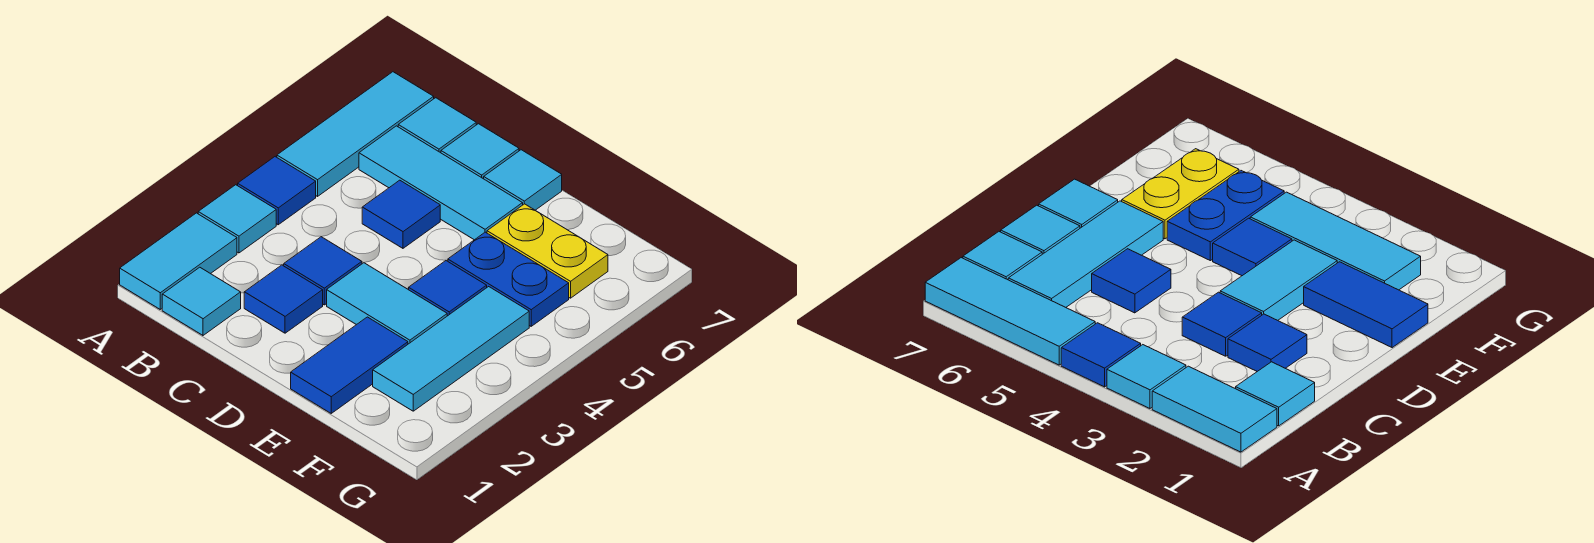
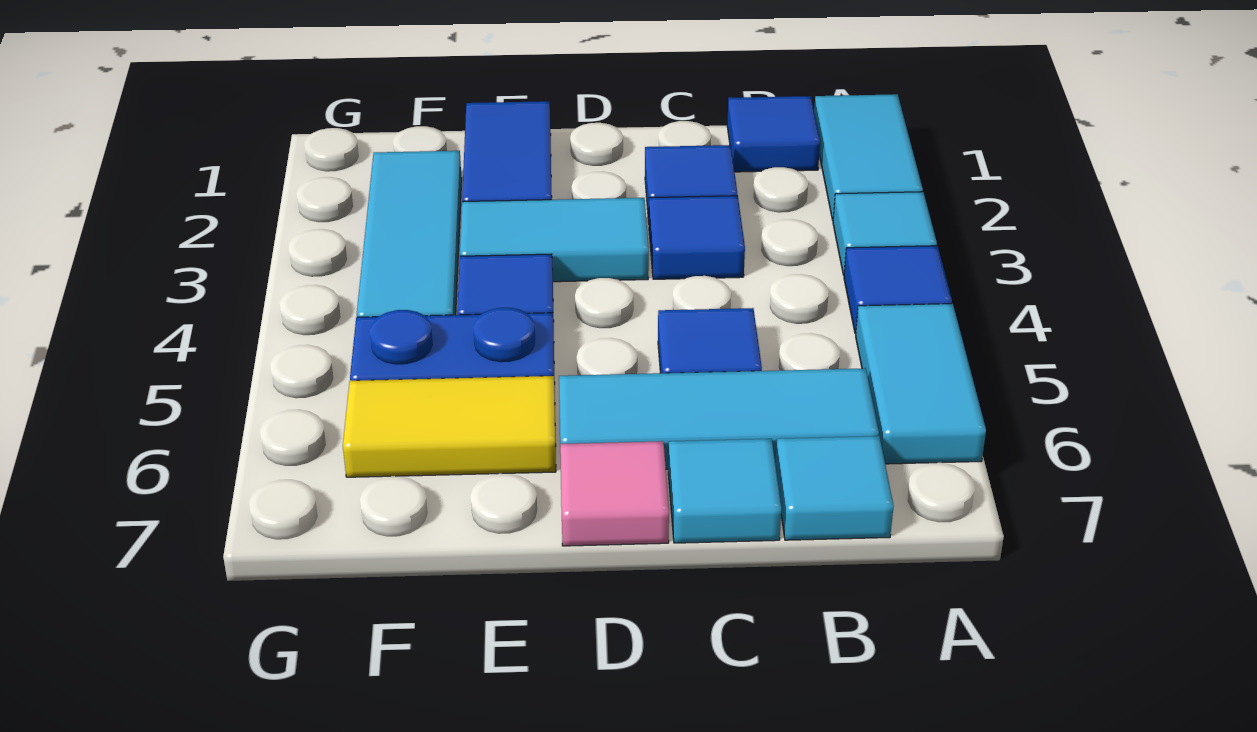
cyan 1x3 tile [277,72,434,196] -> cyan 1x2 tile [856,304,986,464]
cyan 1x1 tile [162,267,241,335] -> blue 1x1 tile [727,96,820,172]
cyan 1x1 tile [484,150,562,210] -> pink 1x1 tile [560,441,669,546]
yellow 1x2 plate [487,204,608,298] -> yellow 1x2 tile [343,376,556,477]

